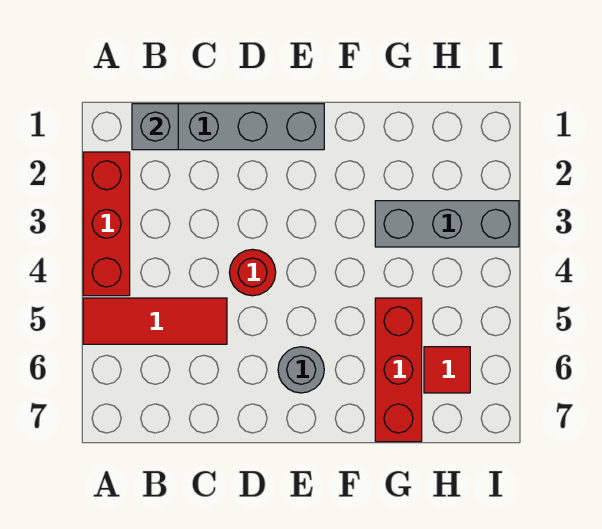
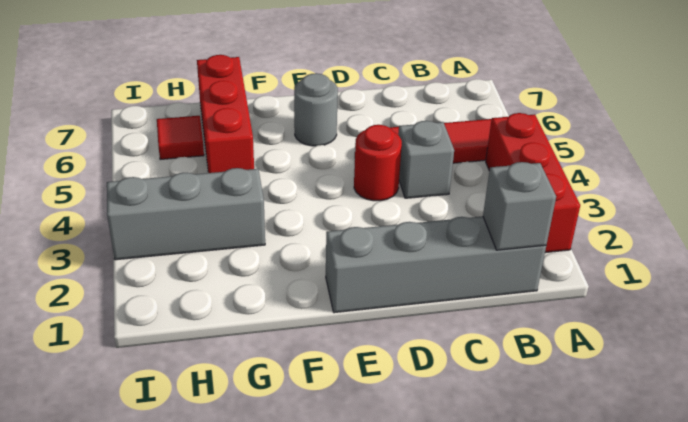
none -> grey 1x1 brick [398,121,454,198]

